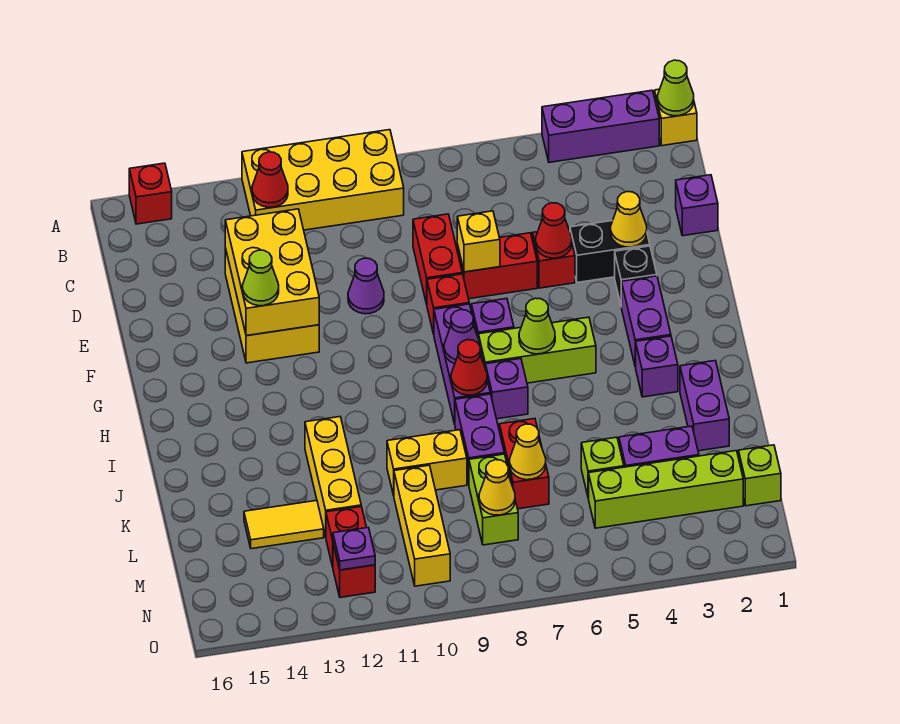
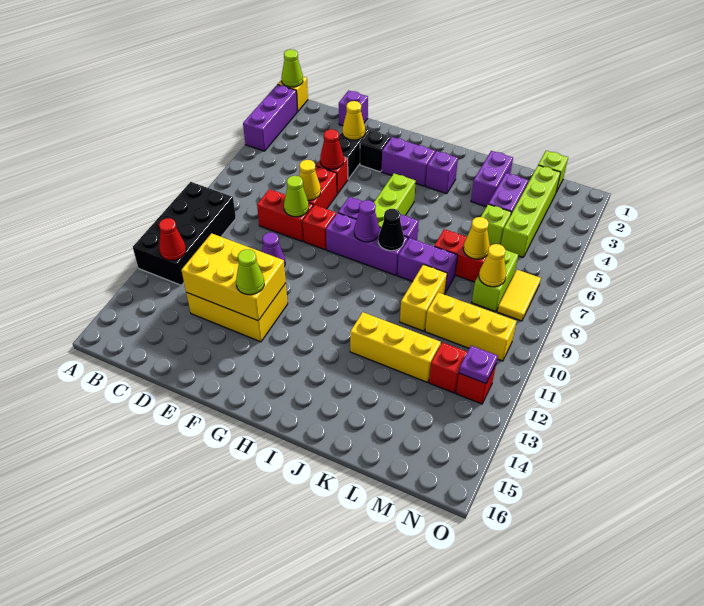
yellow 2x4 brick [242,130,404,230] -> black 2x4 brick [133,182,236,285]
red 1x1 brick [129,163,172,224] -> none
yellow 1x1 brick [457,211,500,272] -> yellow 1x1 cone [299,160,321,200]
lime 1x1 cone [519,298,555,354] -> lime 1x1 cone moved to [284,176,309,217]
red 1x1 cone [451,340,487,395] -> black 1x1 cone [378,209,404,251]
purple 1x2 brick [680,361,729,451] -> purple 1x2 brick turned to [471,151,513,207]
lime 1x2 brick [469,454,518,545] -> lime 1x2 brick turned to [472,250,518,312]
yellow 1x2 tile [244,500,324,549] -> yellow 1x2 tile moved to [497,270,541,321]

